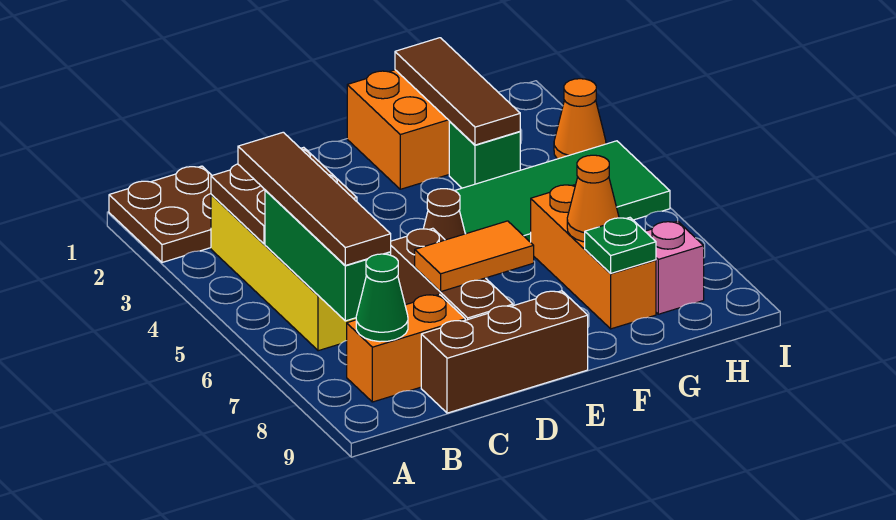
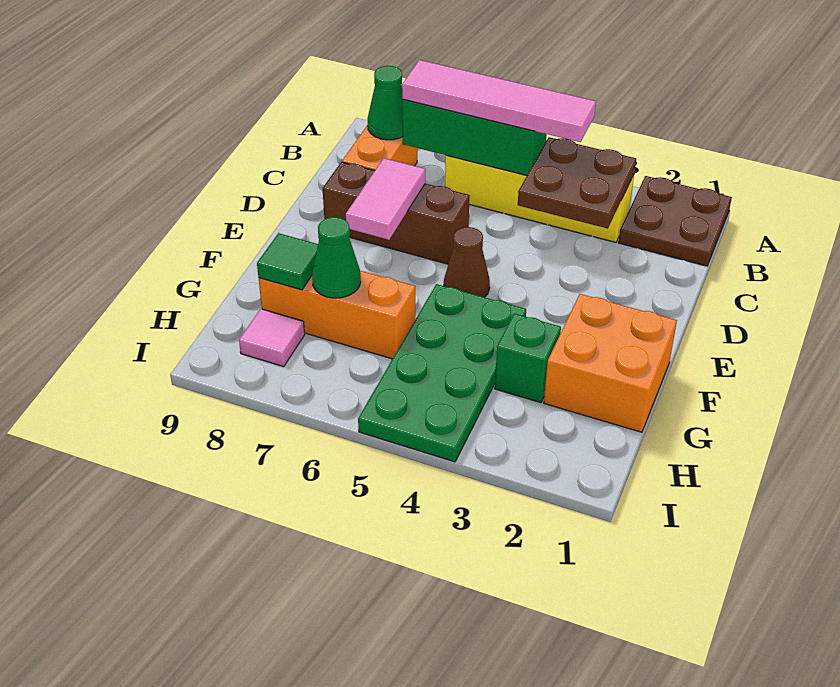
brown 1x4 tile [238,132,391,265] -> pink 1x4 tile [402,60,596,142]
brown 1x3 brick [421,291,588,413] -> none
orange 1x2 tile [415,221,534,292] -> pink 1x2 tile [346,158,425,240]
green 2x4 tile [455,141,670,242] -> green 2x4 plate [358,284,526,462]
brown 1x3 tile [395,38,520,145] -> none
orange 1x1 cone [567,155,619,242] -> green 1x1 cone [312,217,361,298]
green 1x1 plate [585,218,656,273] -> green 1x1 tile [257,233,318,290]
pink 1x1 brick [645,221,704,314] -> pink 1x1 tile [239,309,305,367]
orange 1x1 cone [554,79,606,159] -> none

